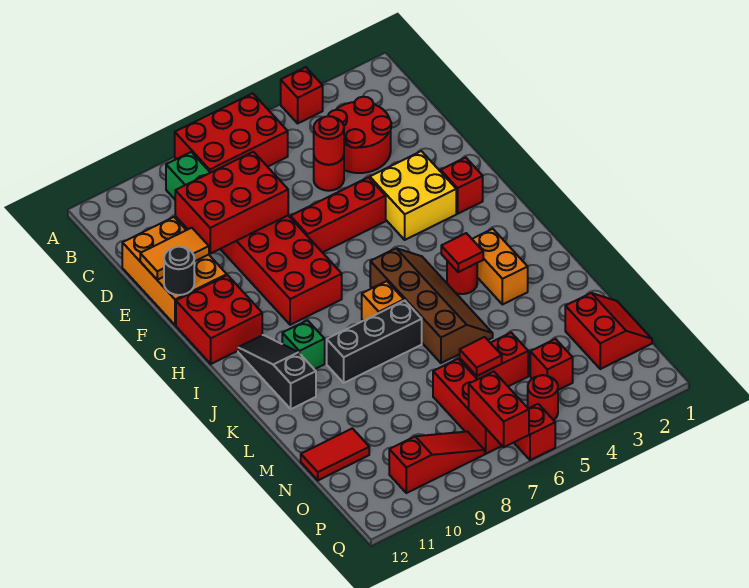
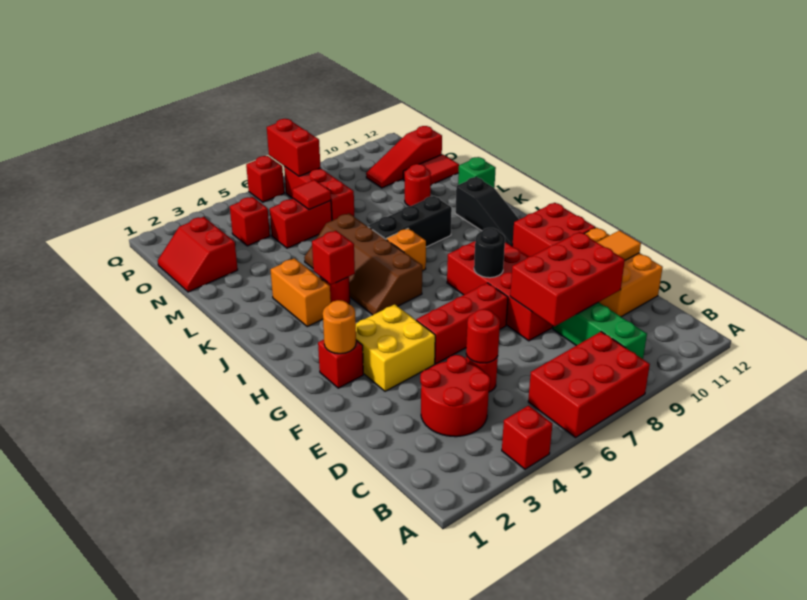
black 1x1 round brick [164,247,194,295] -> black 1x1 round brick moved to [474,228,505,278]
none -> orange 1x1 round brick [323,300,356,354]
red 1x1 tile [441,233,483,272] -> red 1x1 brick [312,231,355,285]
green 1x1 brick [282,320,325,369] -> green 1x1 brick moved to [458,157,496,188]
red 1x1 round brick [528,375,558,420] -> red 1x1 round brick moved to [405,164,431,206]
red 1x3 slope [389,432,485,493] -> red 1x3 slope moved to [366,126,442,188]

